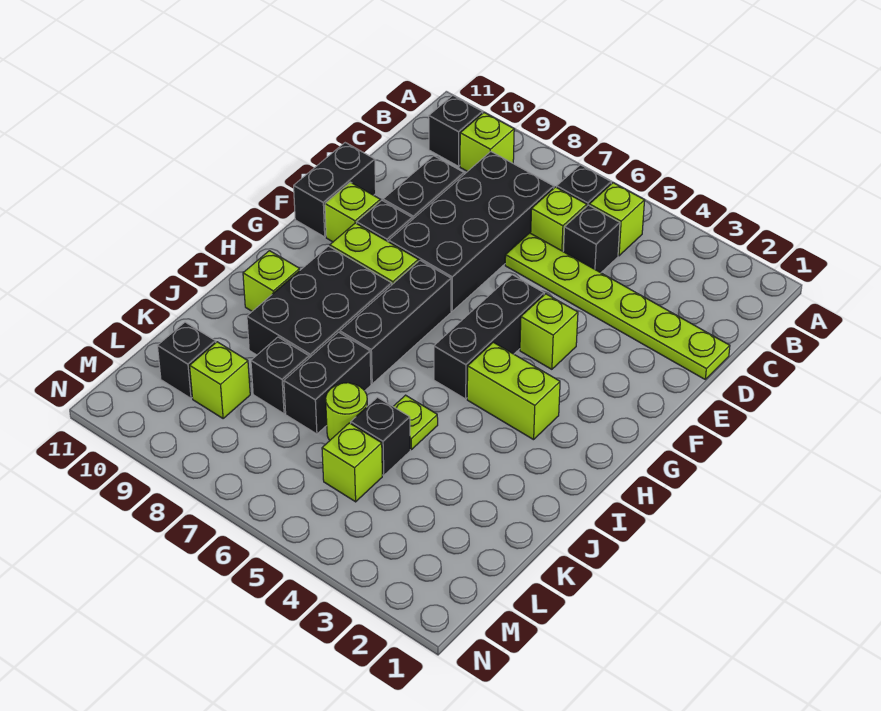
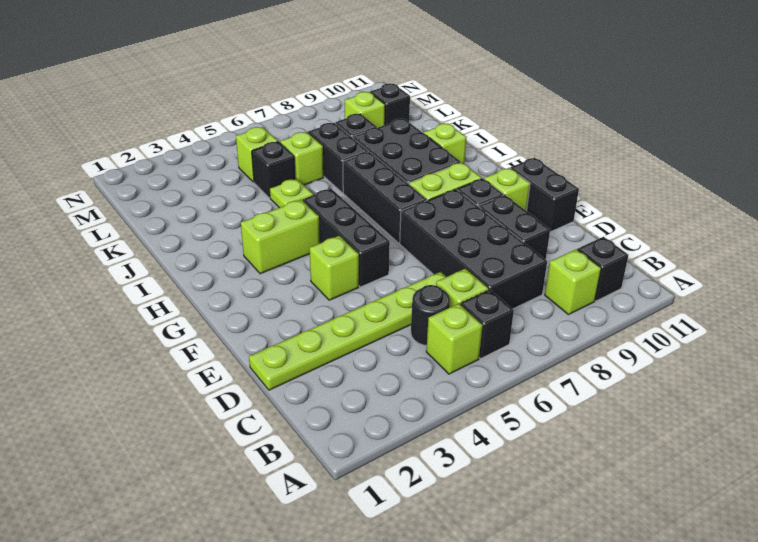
black 1x1 brick [563,205,620,273] -> black 1x1 round brick [411,285,450,346]
lime 1x1 round brick [326,383,367,440] -> lime 1x1 brick [280,132,324,185]

